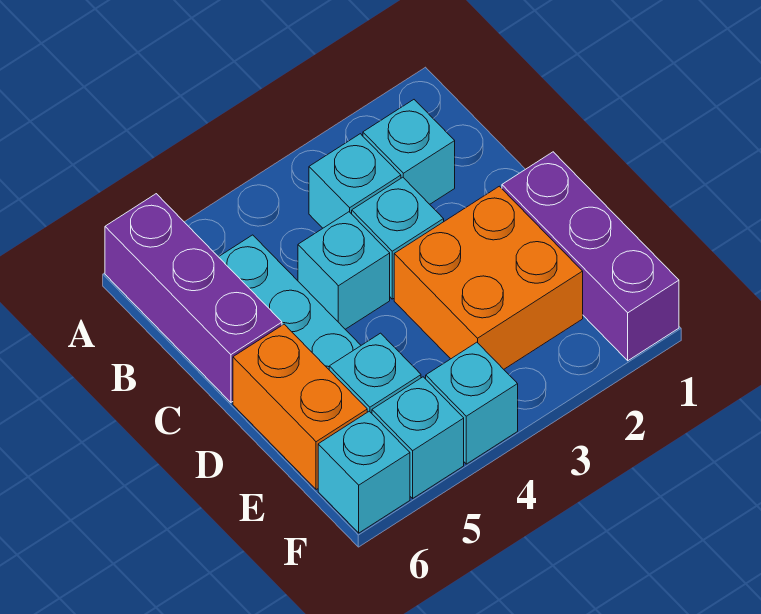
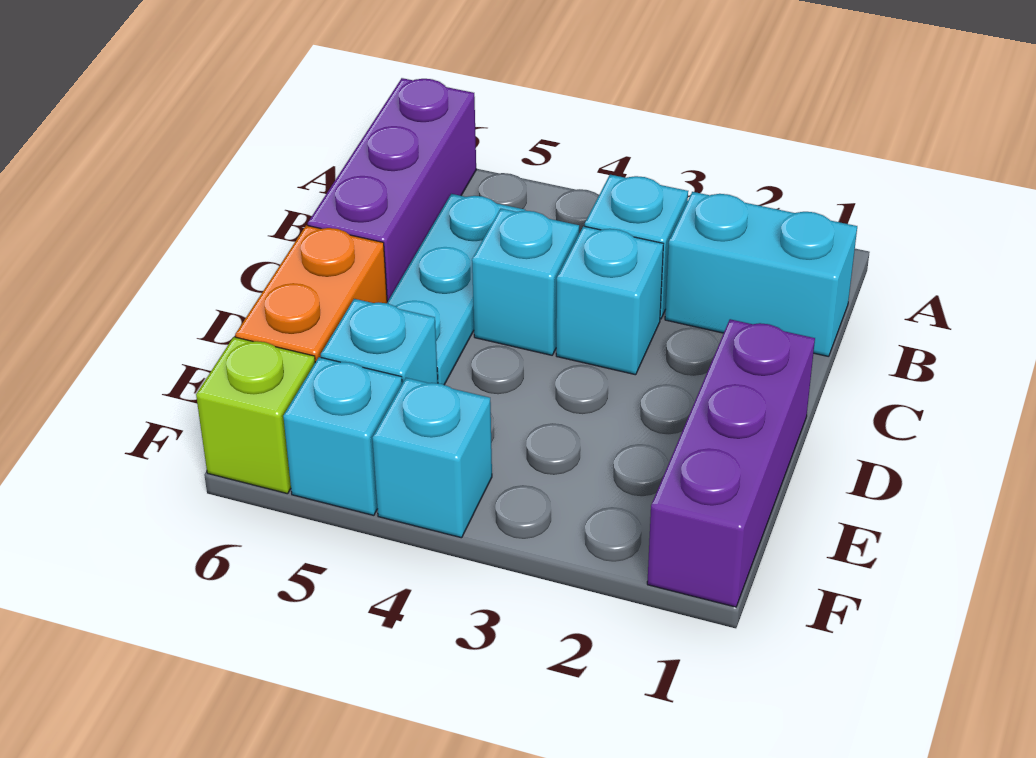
cyan 1x1 brick [363,100,455,204] -> cyan 1x2 brick [665,192,857,357]
orange 2x2 brick [394,186,583,369] -> none
cyan 1x1 brick [318,411,410,533] -> lime 1x1 brick [196,337,315,494]

